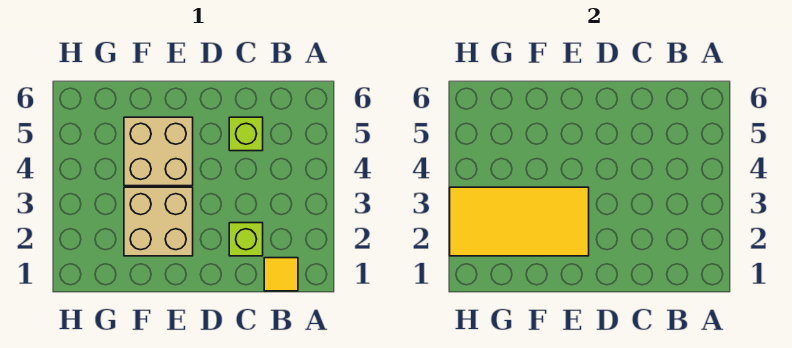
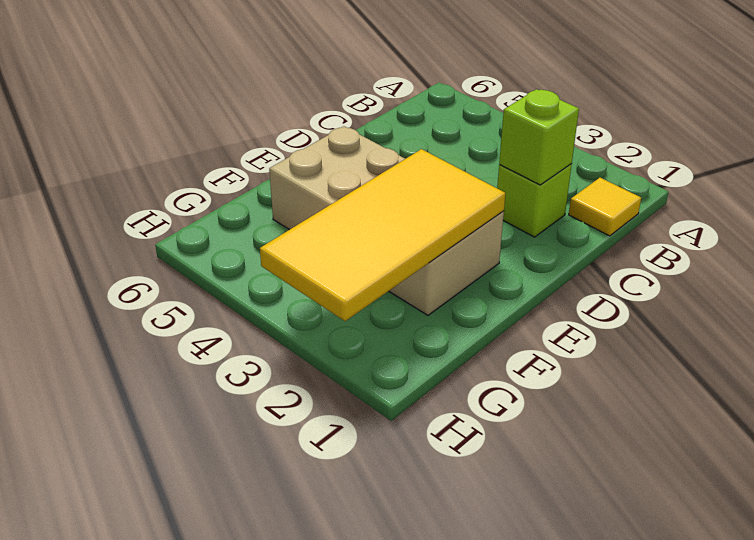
lime 1x1 brick [229,117,263,151] -> lime 1x1 brick moved to [499,89,579,185]

